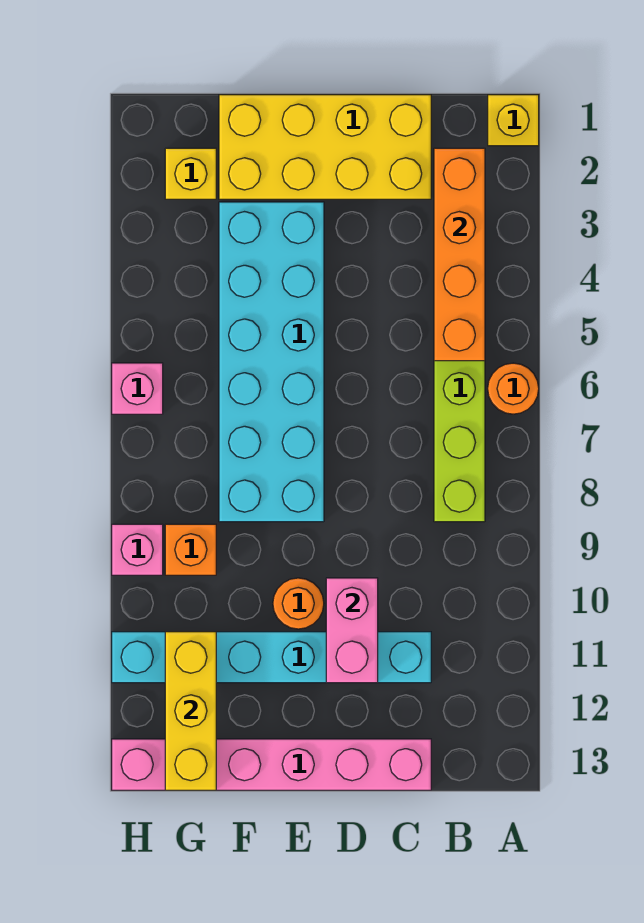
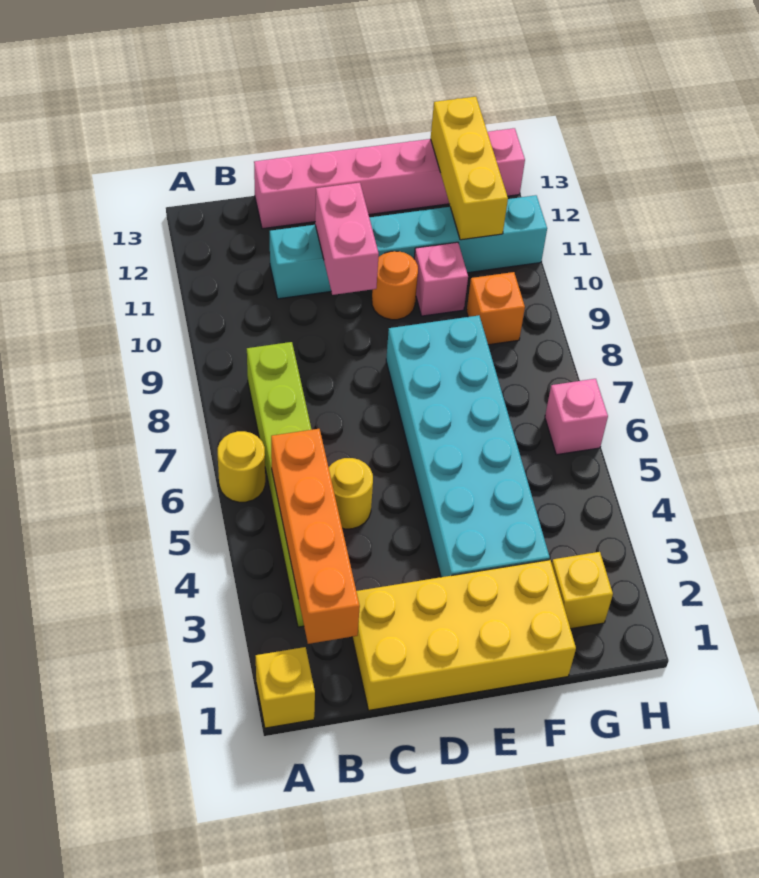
orange 1x1 round brick [488,363,539,414] -> yellow 1x1 round brick [218,431,265,502]
none -> yellow 1x1 round brick [329,458,373,529]
pink 1x1 brick [112,524,163,575] -> pink 1x1 brick moved to [414,242,468,316]

